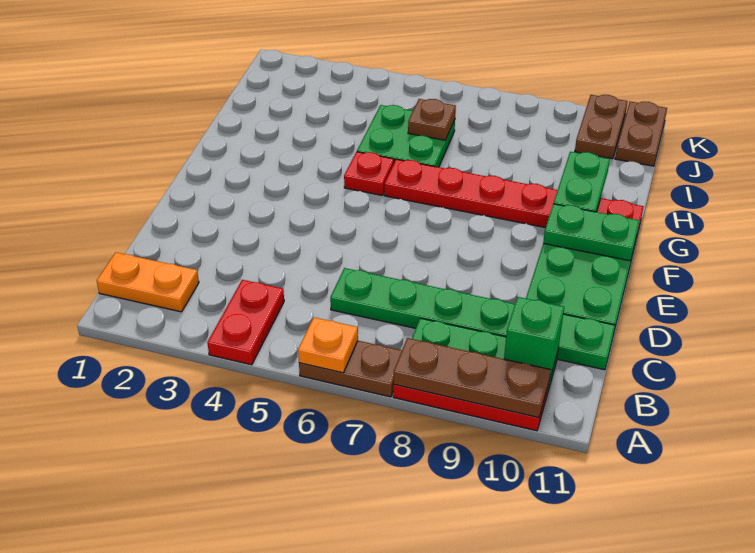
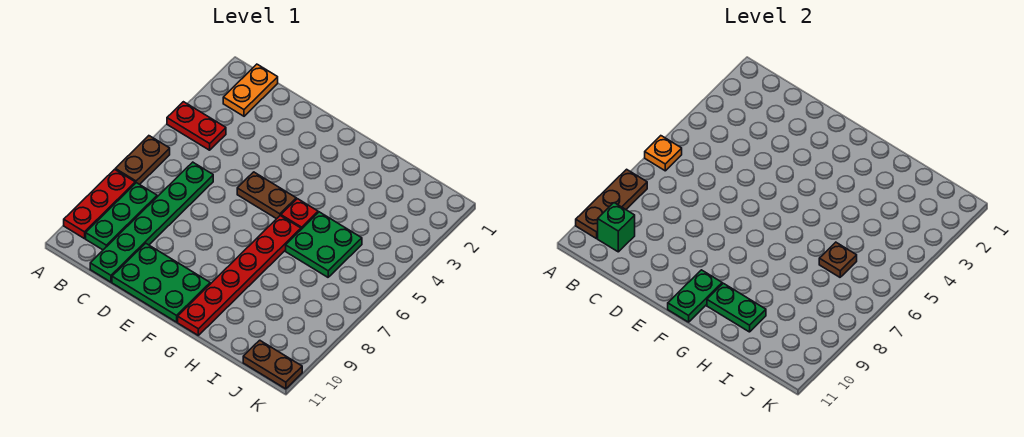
brown 1x2 plate [575,95,628,159] -> brown 1x2 plate moved to [237,172,296,219]

